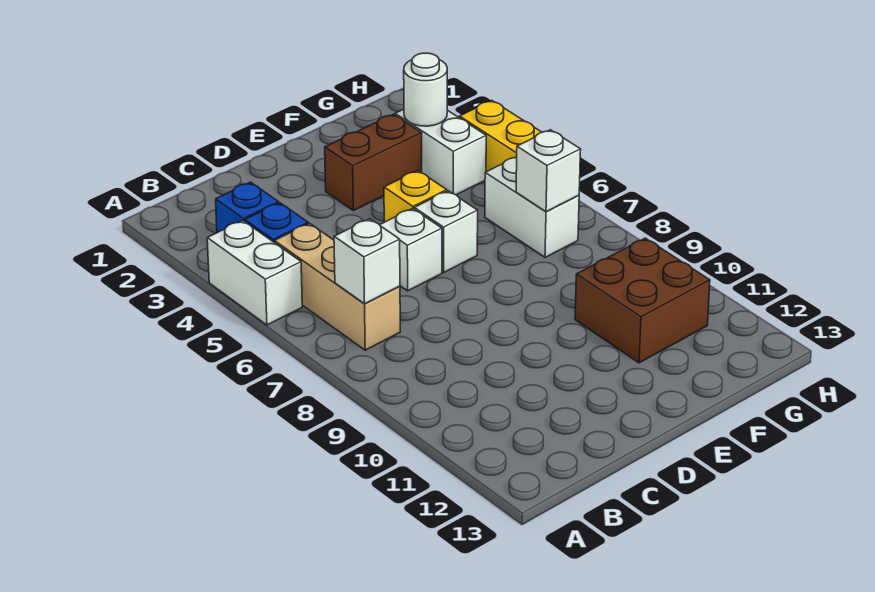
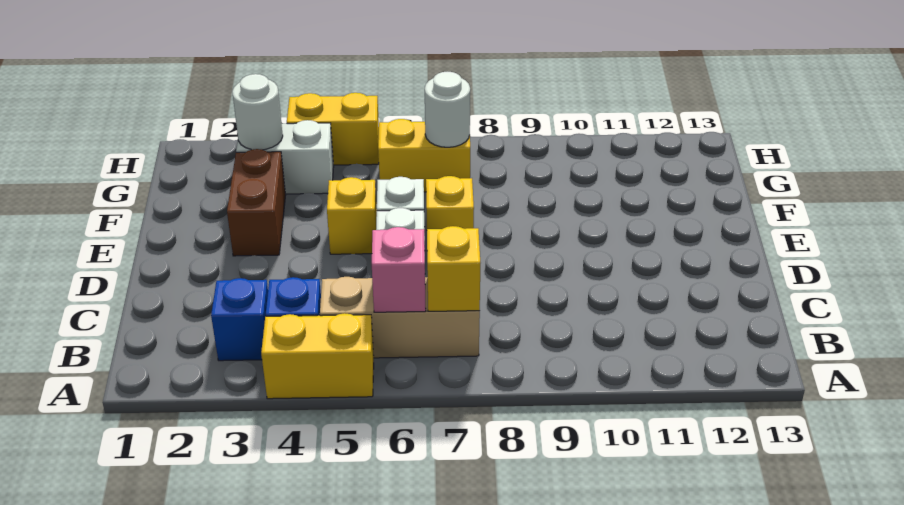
white 1x2 brick [207,221,302,325] -> yellow 1x2 brick [261,313,374,399]
none -> pink 1x1 brick [372,227,426,312]
white 1x1 brick [334,219,400,304] -> yellow 1x1 brick [427,226,480,311]
none -> yellow 1x1 brick [426,176,474,229]
brown 2x2 brick [575,238,710,363] -> none
white 1x2 brick [485,157,579,257] -> yellow 1x2 brick [378,119,470,192]
white 1x1 brick [516,130,581,212] -> white 1x1 round brick [425,72,470,147]

